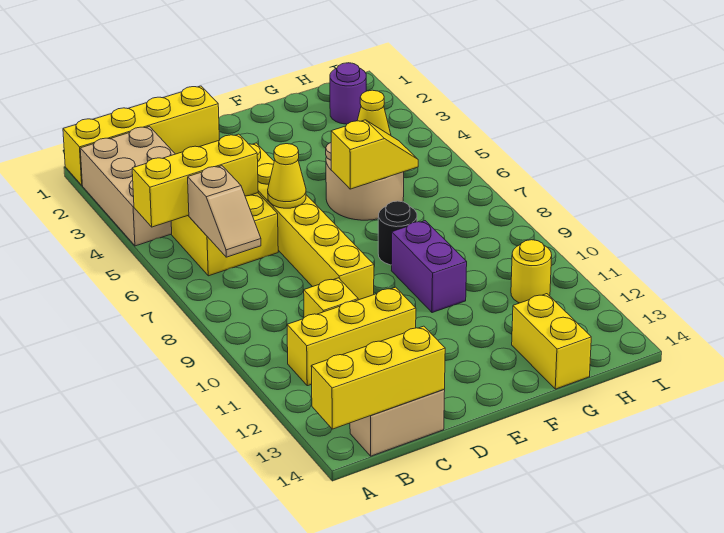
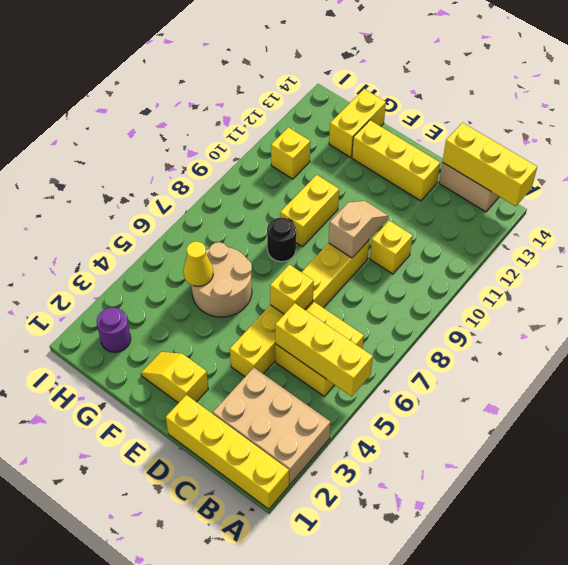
tan 2x3 brick [80,126,175,246] -> tan 2x3 brick turned to [213,368,331,485]
tan 1x2 slope [188,166,261,257] -> tan 1x2 slope moved to [329,201,388,258]
yellow 1x3 brick [287,287,416,386] -> yellow 1x3 brick moved to [352,120,440,201]
yellow 1x1 cone [268,144,306,208] -> yellow 1x1 brick [270,265,314,314]
yellow 1x2 slope [331,120,418,189] -> yellow 1x2 slope moved to [141,352,208,403]
purple 1x2 brick [391,221,467,313] -> yellow 1x2 brick [280,175,339,247]
yellow 1x1 round brick [511,240,552,303] -> yellow 1x1 brick [271,127,310,179]

